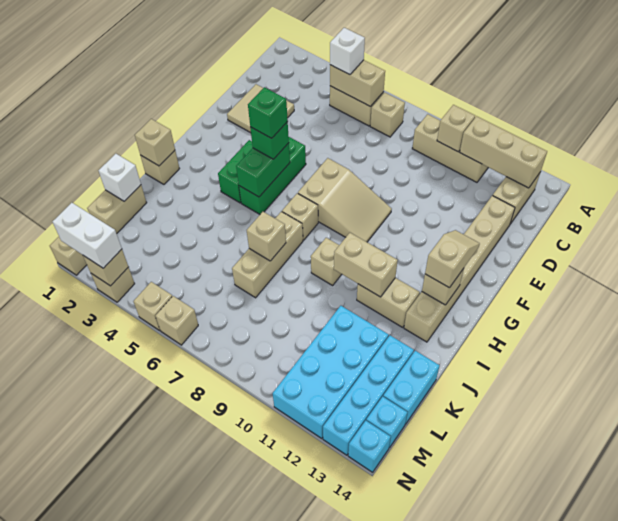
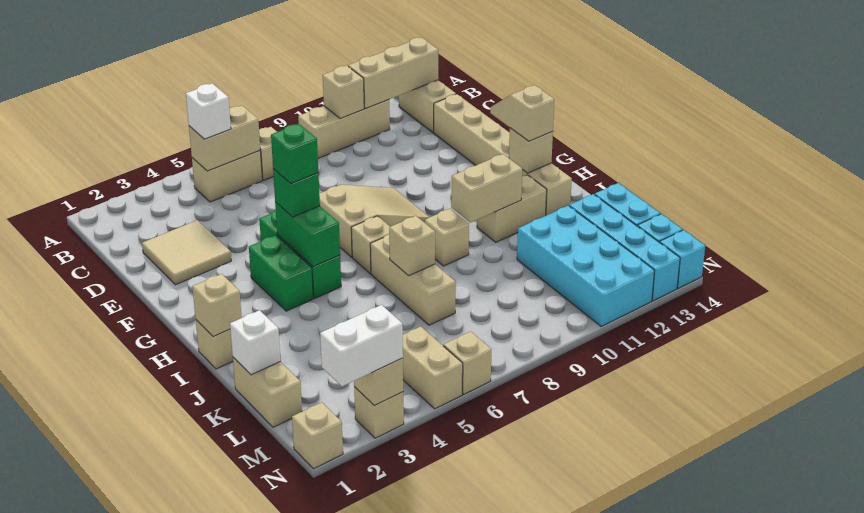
tan 1x1 brick [134,282,172,330] -> tan 1x2 brick [403,327,463,409]

